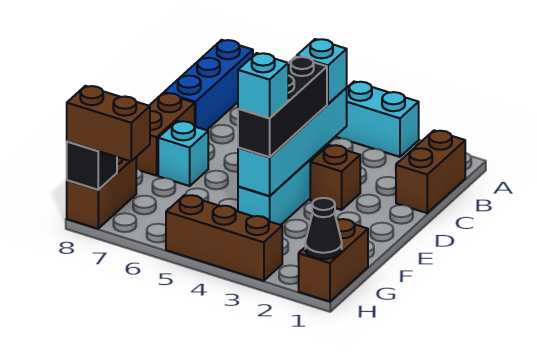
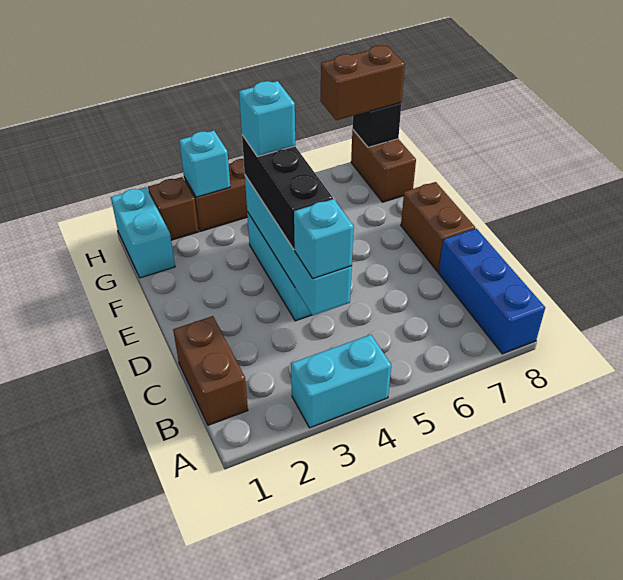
brown 1x1 brick [310,145,360,210] -> brown 1x1 brick moved to [148,177,199,240]
cyan 1x1 brick [158,121,208,186] -> cyan 1x1 brick moved to [179,131,230,197]
brown 1x2 brick [299,219,368,302] -> cyan 1x2 brick [111,187,175,278]
black 1x1 cone [305,198,342,259] -> none

